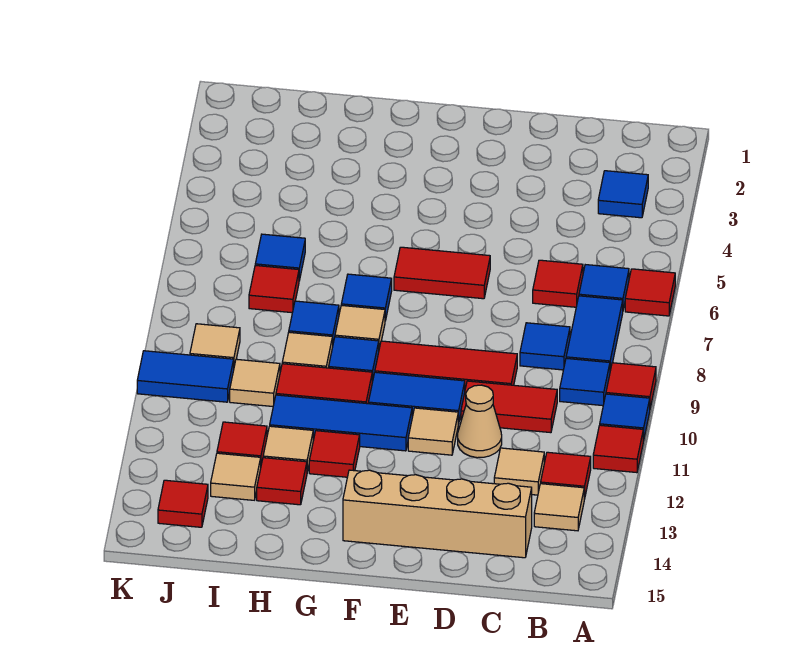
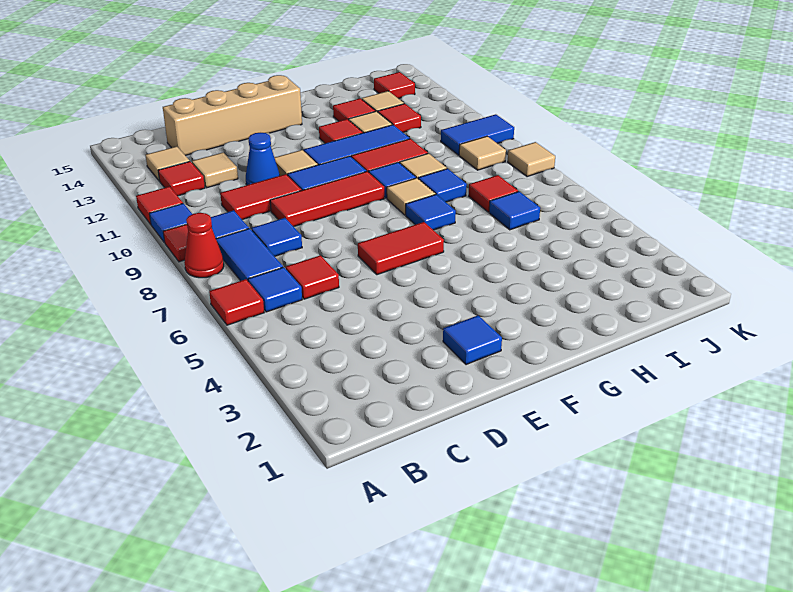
none -> red 1x1 cone [184,213,224,278]
blue 1x1 tile [598,171,648,218] -> blue 1x1 tile moved to [443,315,502,365]
tan 1x1 cone [458,385,502,458] -> blue 1x1 cone [246,133,280,185]
tan 1x1 tile [230,359,280,406] -> tan 1x1 tile moved to [508,142,555,177]

